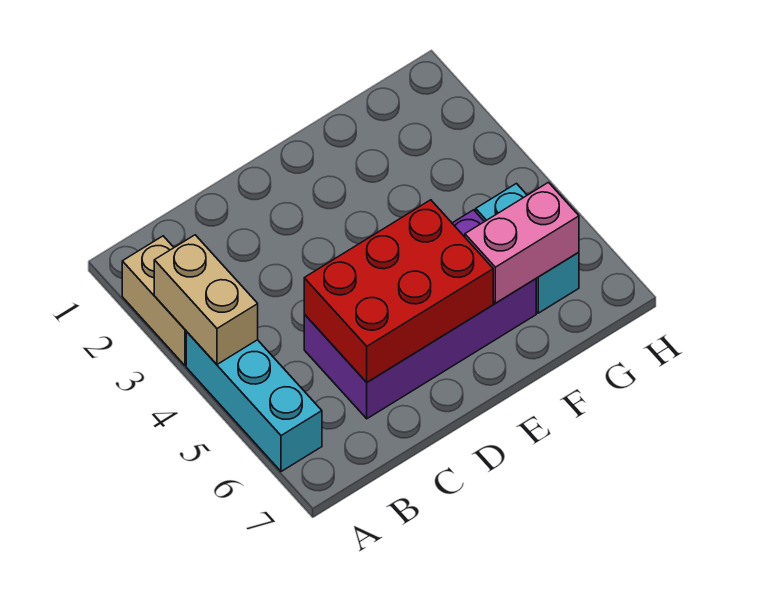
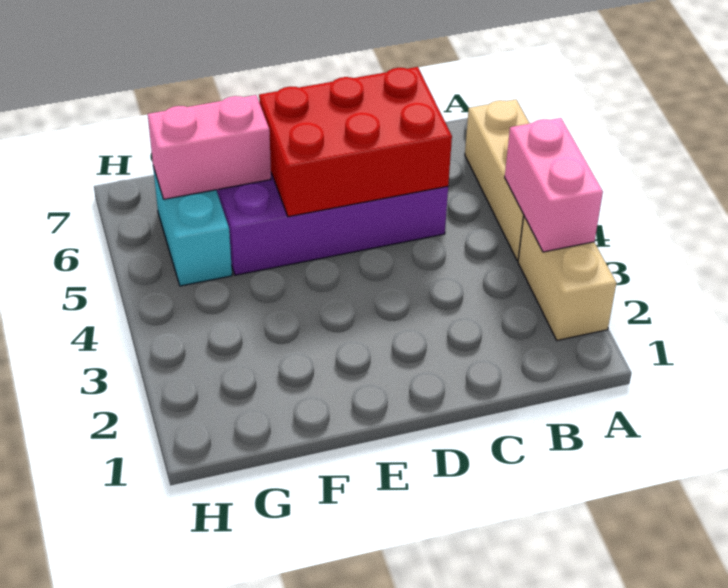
tan 1x2 brick [154,235,258,364] -> pink 1x2 brick [505,118,603,252]
cyan 1x3 brick [186,332,322,472] -> tan 1x3 brick [465,99,530,261]

